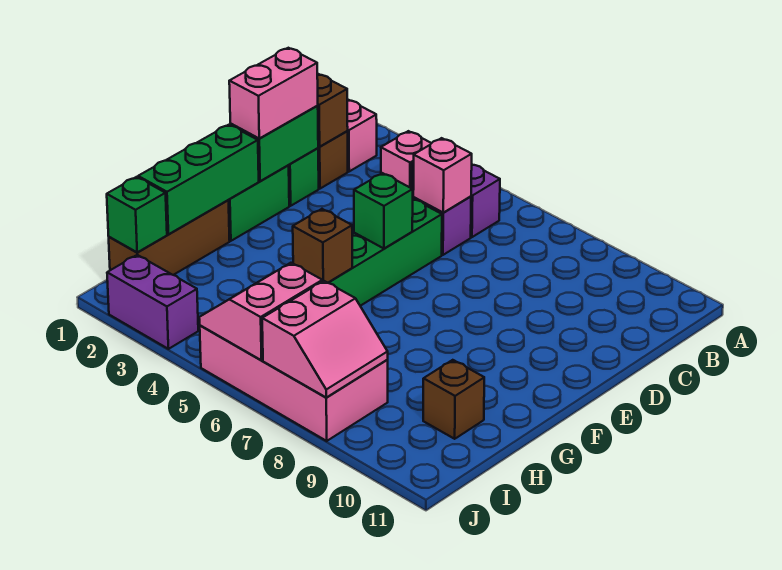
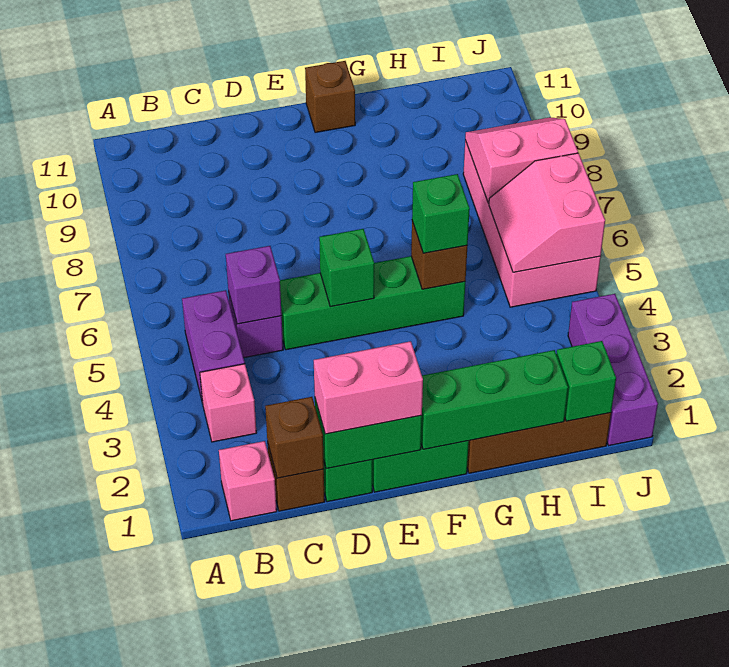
pink 1x1 brick [413,138,472,213] -> purple 1x1 brick [226,246,282,324]
none -> green 1x1 brick [412,174,470,253]
brown 1x1 brick [423,360,484,439] -> brown 1x1 brick moved to [305,61,355,133]
pink 2x2 slope [199,263,322,360] -> pink 2x2 slope turned to [489,153,605,272]
purple 1x2 brick [107,255,198,349] -> purple 1x3 brick [568,294,658,445]

